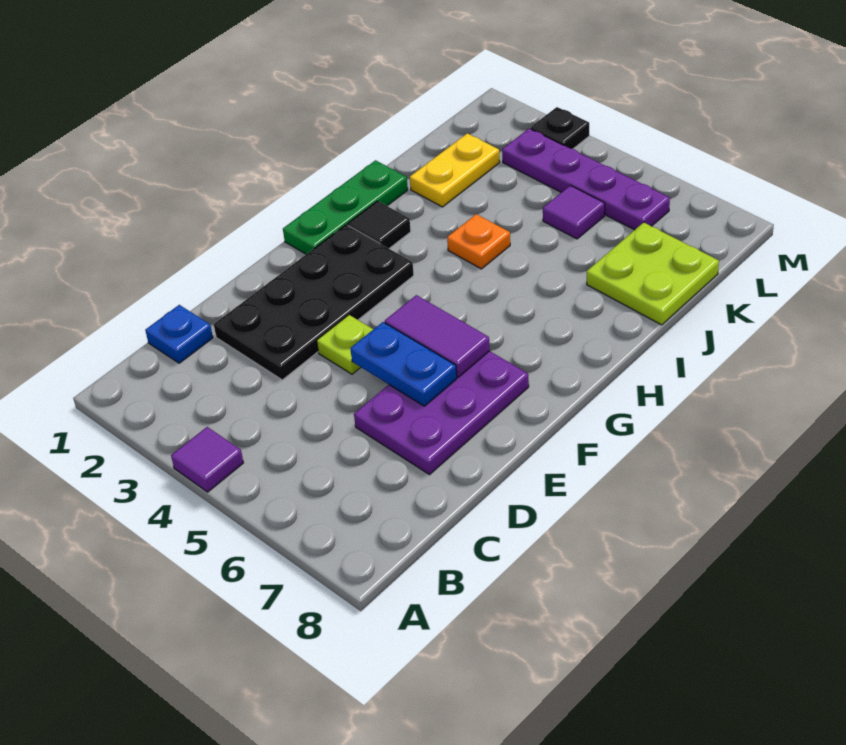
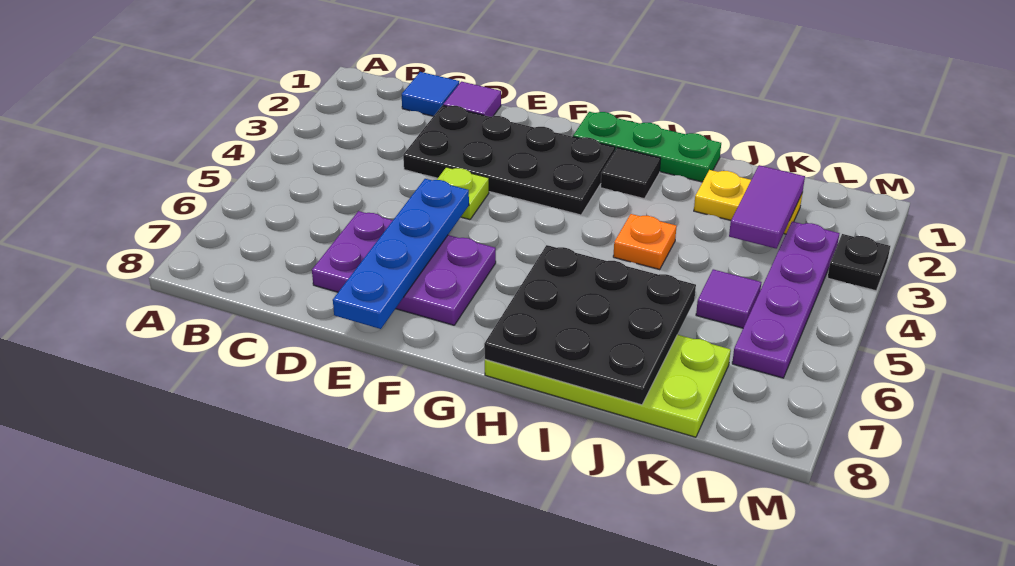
purple 1x1 tile [171,427,243,492] -> purple 1x1 tile moved to [443,82,501,117]
blue 1x1 plate [145,305,213,363] -> blue 1x1 tile [402,72,459,116]
blue 1x2 plate [350,322,457,406] -> blue 1x4 plate [333,179,469,329]
purple 1x2 tile [385,295,490,377] -> purple 1x2 tile moved to [729,165,805,249]
none -> black 3x3 plate [484,245,696,405]
lime 2x2 plate [587,222,719,325] -> lime 2x4 plate [485,335,731,437]

